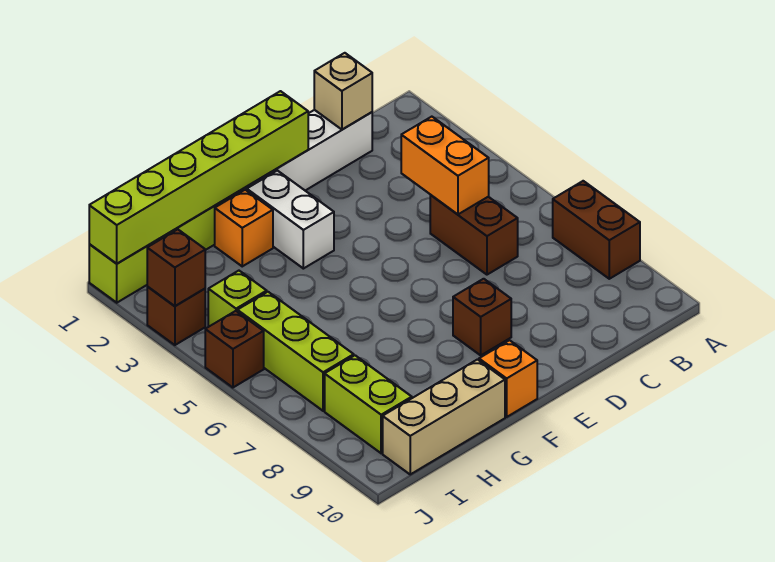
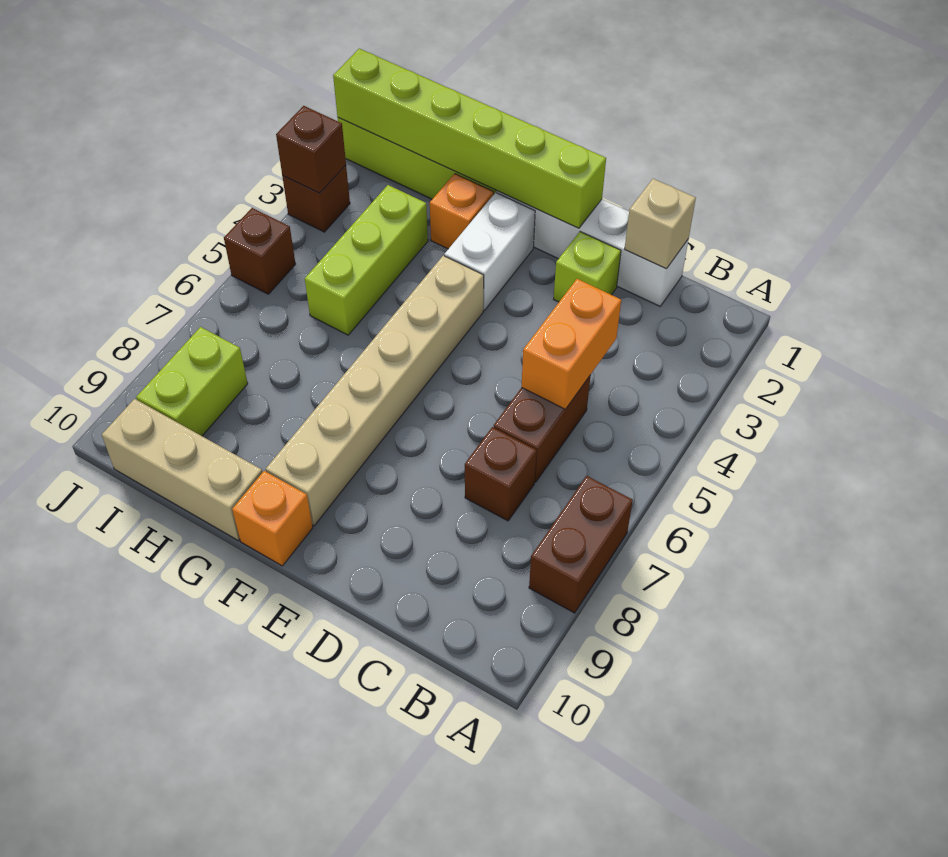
brown 1x1 brick [453,279,511,355] -> brown 1x1 brick moved to [465,427,537,521]
none -> tan 1x6 brick [266,256,484,526]
lime 1x1 brick [208,271,267,327] -> lime 1x1 brick moved to [554,232,621,302]
lime 1x3 brick [237,292,354,411] -> lime 1x3 brick moved to [305,185,428,335]

